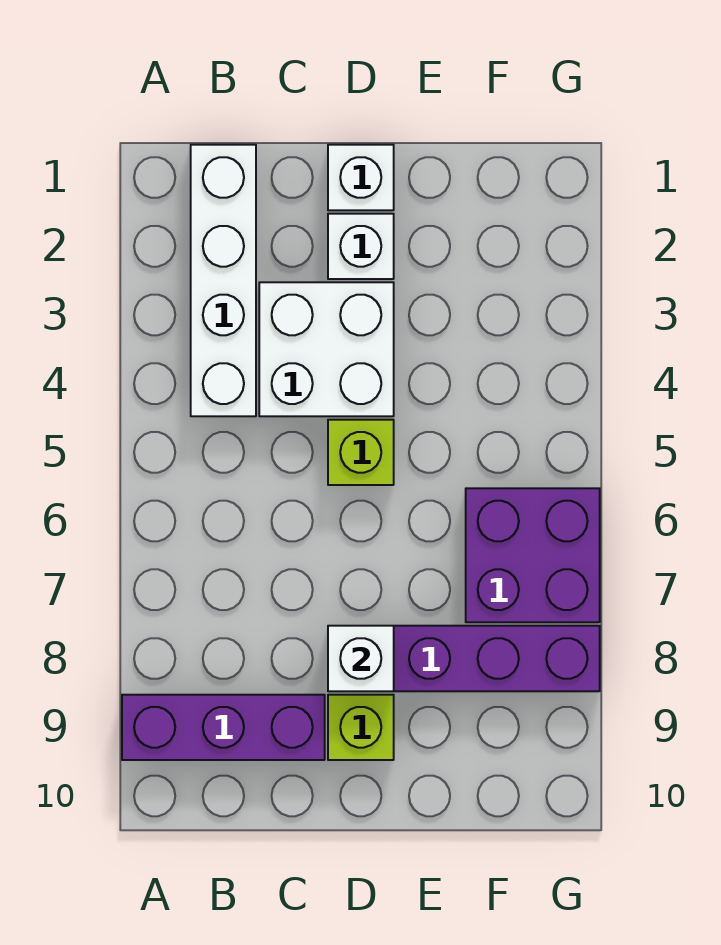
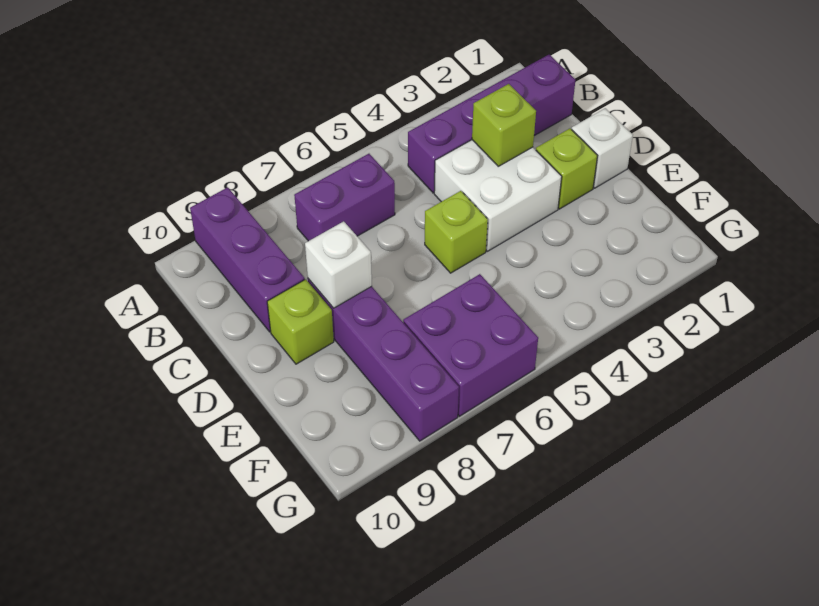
white 1x4 brick [191,145,256,416] -> purple 1x4 brick [408,55,575,193]
none -> purple 1x2 brick [294,154,395,241]
none -> lime 1x1 brick [472,84,536,166]
white 1x1 brick [328,214,394,279] -> lime 1x1 brick [536,129,597,209]

